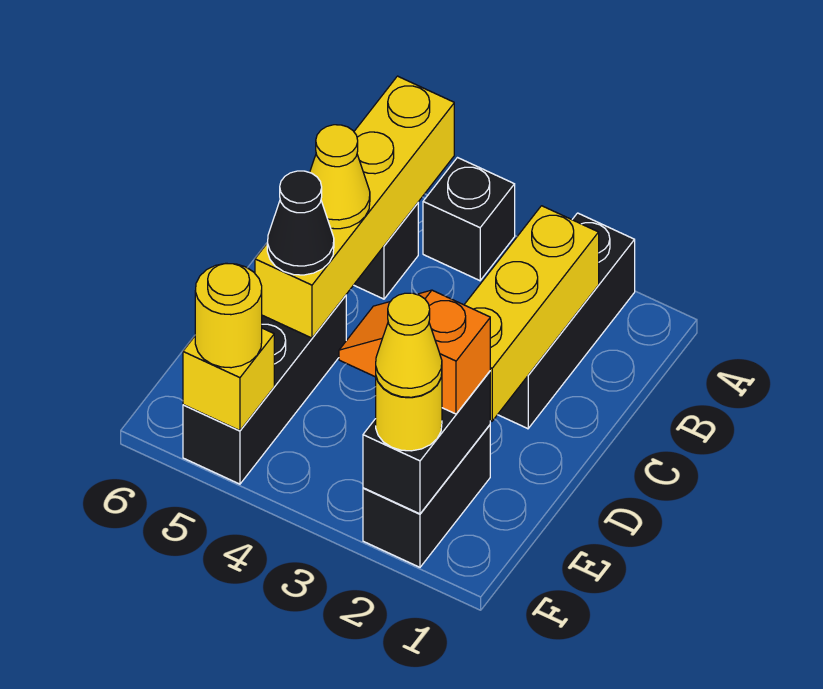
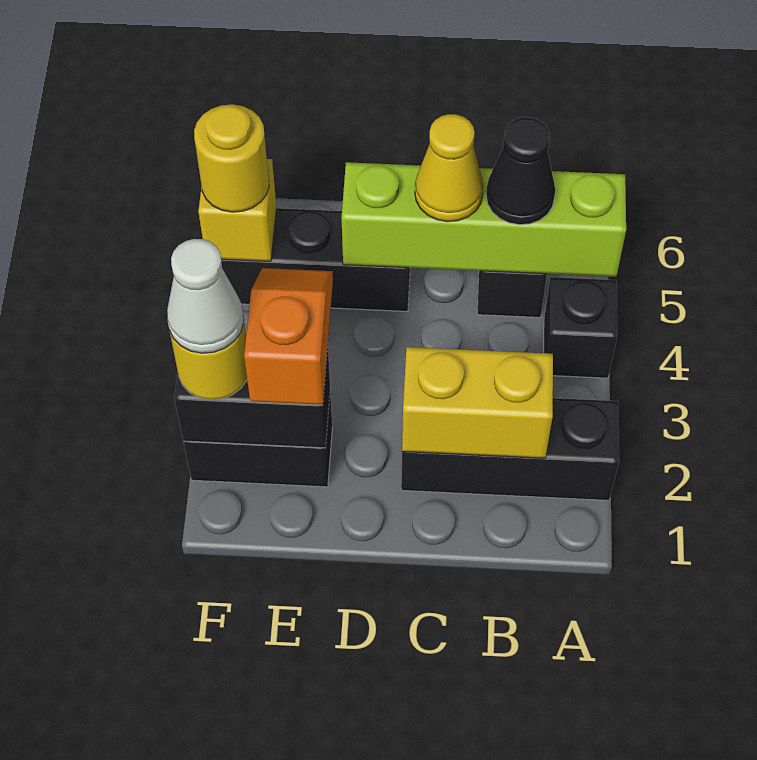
yellow 1x4 brick [255,76,454,338] -> lime 1x4 brick [341,162,626,277]
yellow 1x3 brick [464,206,599,421] -> yellow 1x2 brick [402,347,553,458]
black 1x1 cone [267,171,334,275] -> black 1x1 cone moved to [486,117,555,225]
yellow 1x1 cone [376,293,442,397] -> white 1x1 cone [167,239,244,353]

